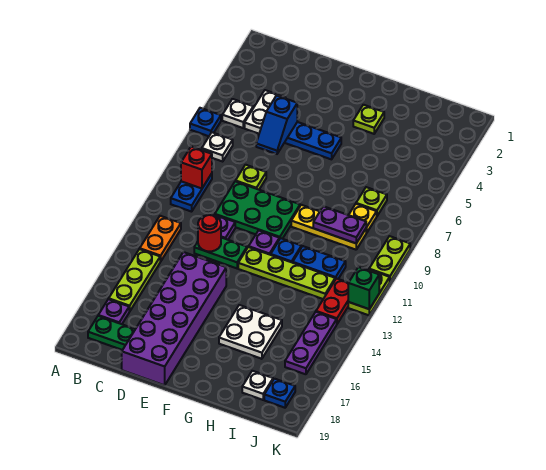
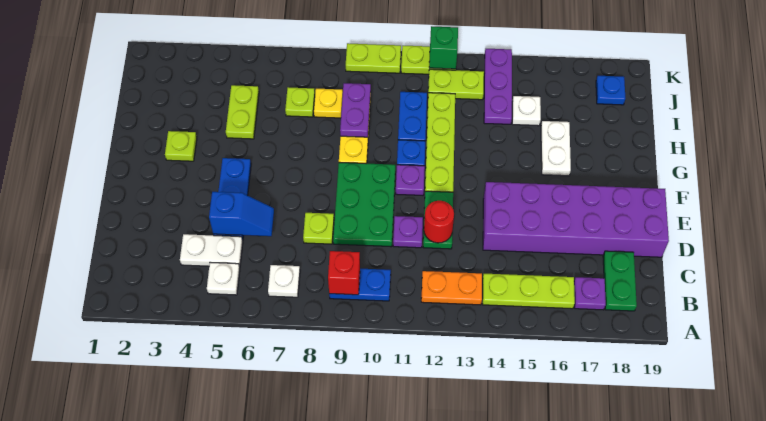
blue 1x1 plate [190,108,221,136] -> none
white 2x2 plate [219,305,282,359] -> white 1x2 plate [541,121,571,176]
none -> lime 1x2 plate [226,85,259,139]
white 1x1 plate [242,371,273,400] -> white 1x1 plate moved to [512,96,541,126]
red 1x2 plate [316,278,348,324] -> lime 1x2 plate [428,69,484,100]
purple 1x3 plate [285,312,337,374] -> purple 1x3 plate turned to [484,49,512,124]

